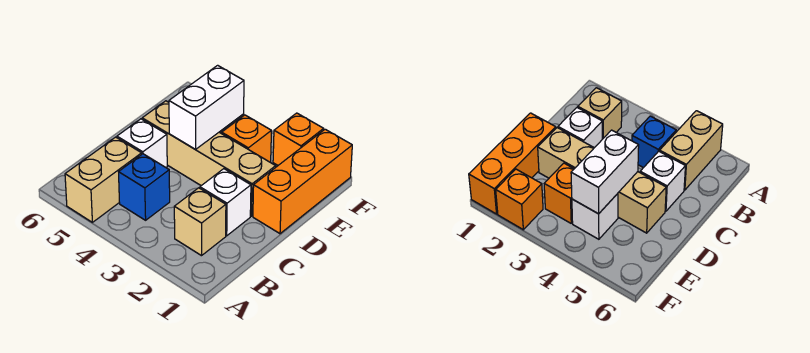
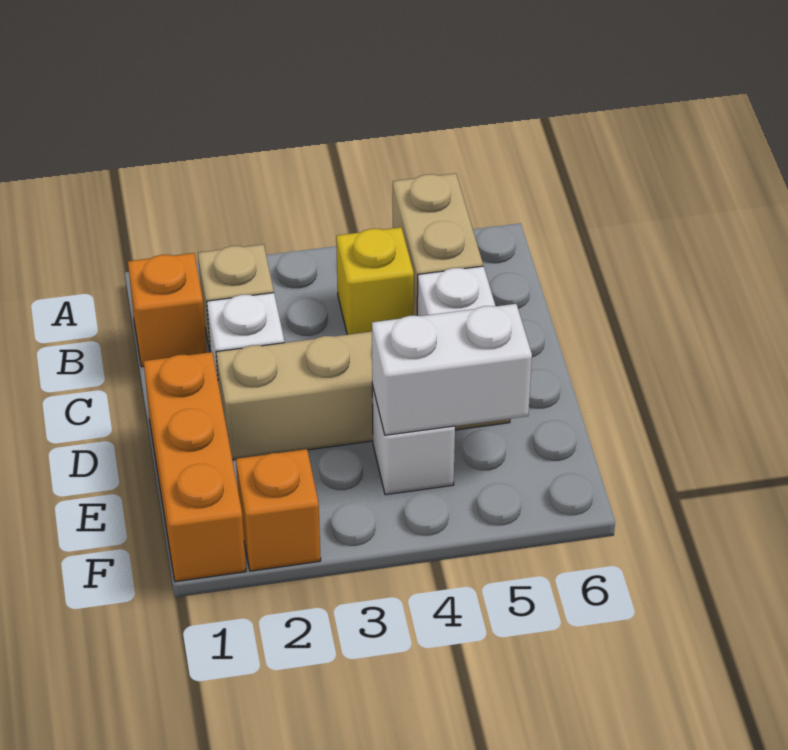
blue 1x1 brick [119,154,170,220] -> yellow 1x1 brick [336,227,414,335]
white 1x2 brick [169,65,244,149] -> white 1x2 brick turned to [372,304,532,435]
orange 1x1 brick [222,115,271,162] -> orange 1x1 brick moved to [128,253,207,367]

